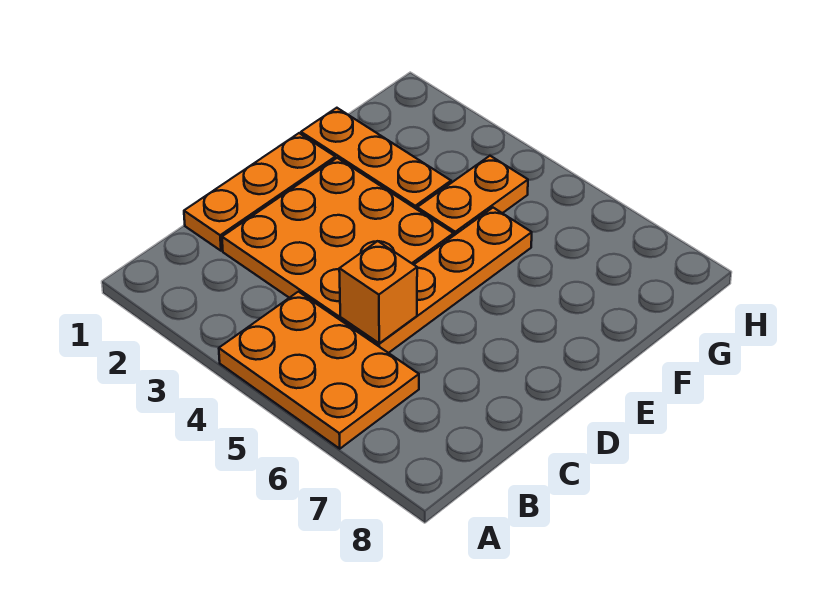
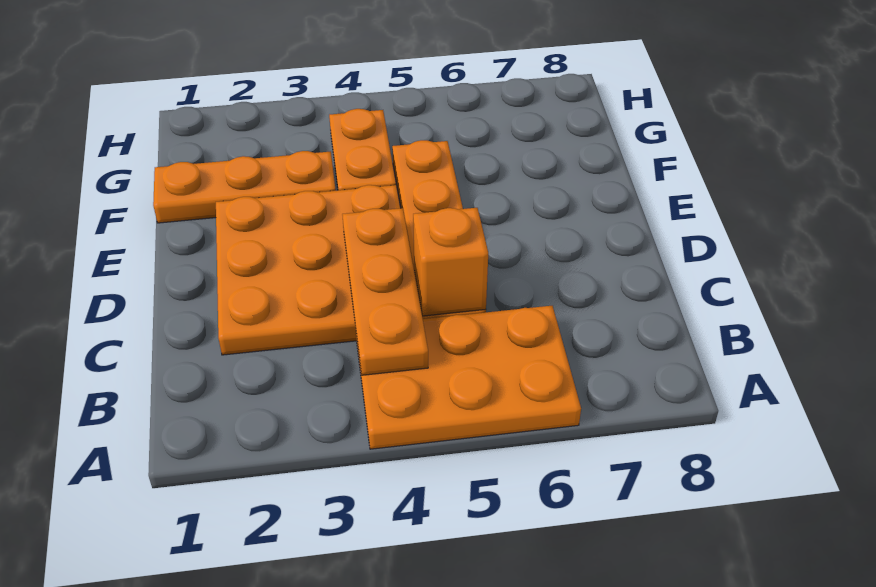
orange 1x3 plate [184,133,335,251] -> orange 1x3 plate moved to [342,208,428,375]

